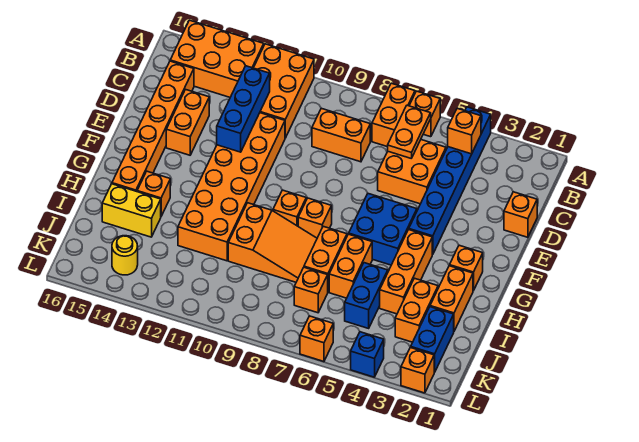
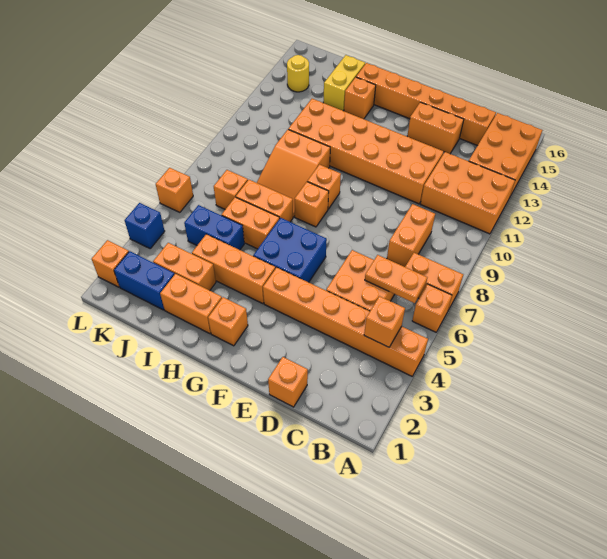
blue 1x6 brick [409,107,491,255] -> orange 1x6 brick [263,268,428,376]
blue 1x3 brick [217,66,270,152] -> none

